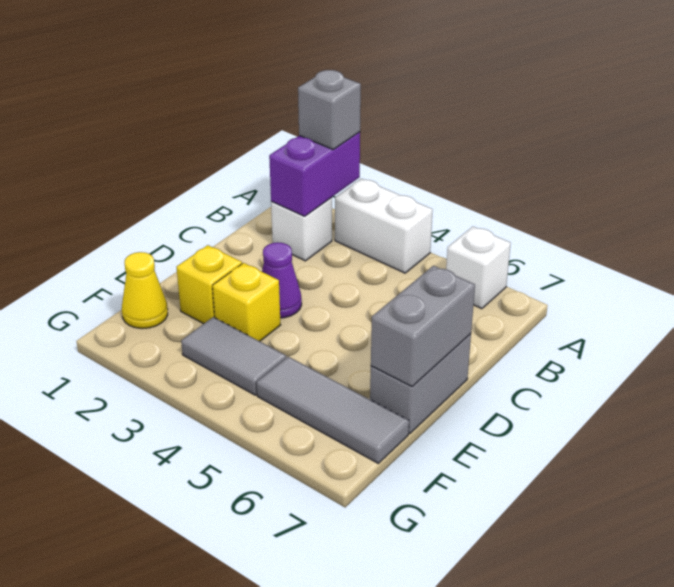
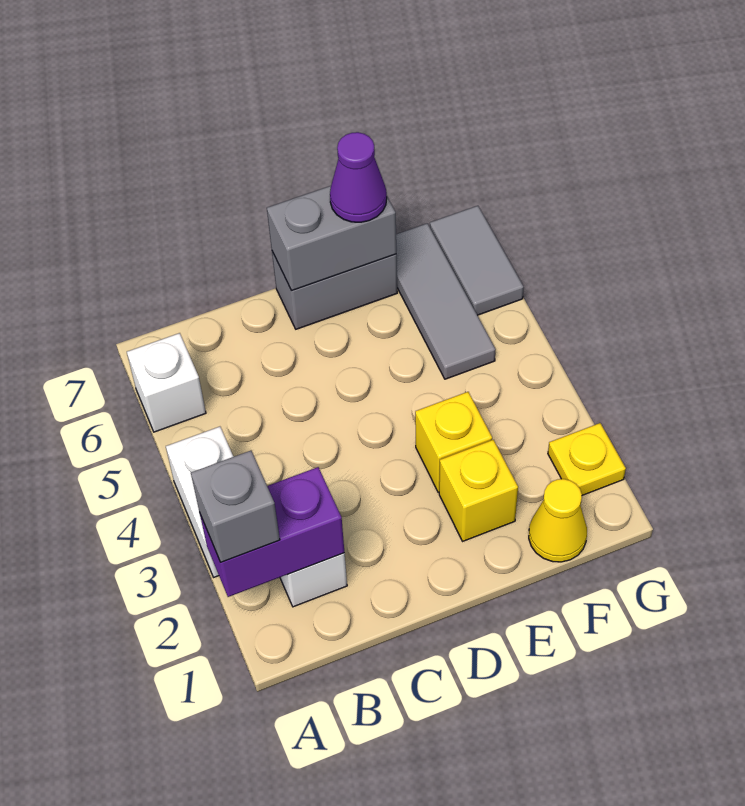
purple 1x1 cone [262,242,302,318] -> purple 1x1 cone moved to [330,132,387,222]
grey 1x2 tile [181,317,286,395] -> grey 1x2 tile moved to [430,206,524,315]
none -> yellow 1x1 plate [548,423,626,495]

